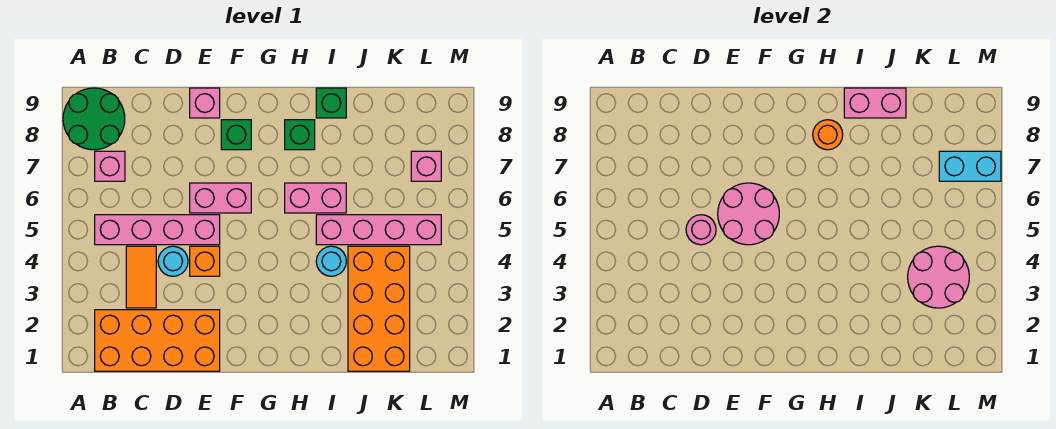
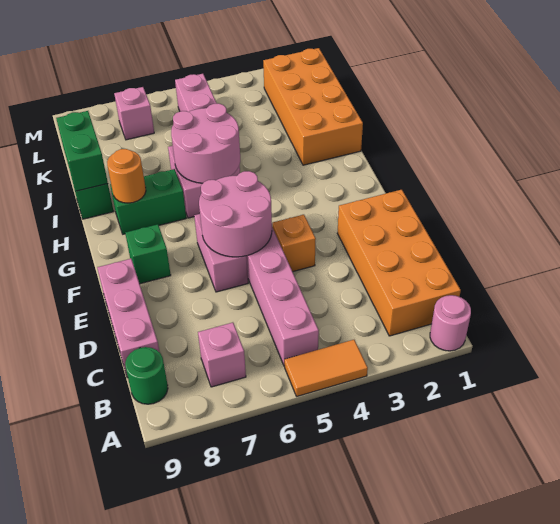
green 2x2 round brick [63,88,125,150] -> green 1x1 round brick [125,347,168,404]
orange 1x2 tile [126,246,156,308] -> orange 1x2 tile moved to [284,340,368,396]
cyan 1x1 round brick [158,246,188,276] -> none
pink 1x1 round brick [686,215,716,245] -> pink 1x1 round brick moved to [430,295,471,351]
pink 1x1 brick [190,88,220,118] -> pink 1x3 brick [97,259,159,378]
green 1x1 brick [285,120,315,150] -> green 1x2 brick [110,169,186,234]
cyan 1x1 round brick [316,246,346,276] -> none
pink 1x2 brick [844,88,906,118] -> green 1x2 brick [56,111,108,191]
orange 2x4 brick [348,246,410,371] -> orange 2x4 brick turned to [263,48,363,165]
pink 2x2 round brick [908,246,969,308] -> pink 2x2 round brick moved to [171,103,240,183]
cyan 1x2 brick [939,151,1001,181] -> none

